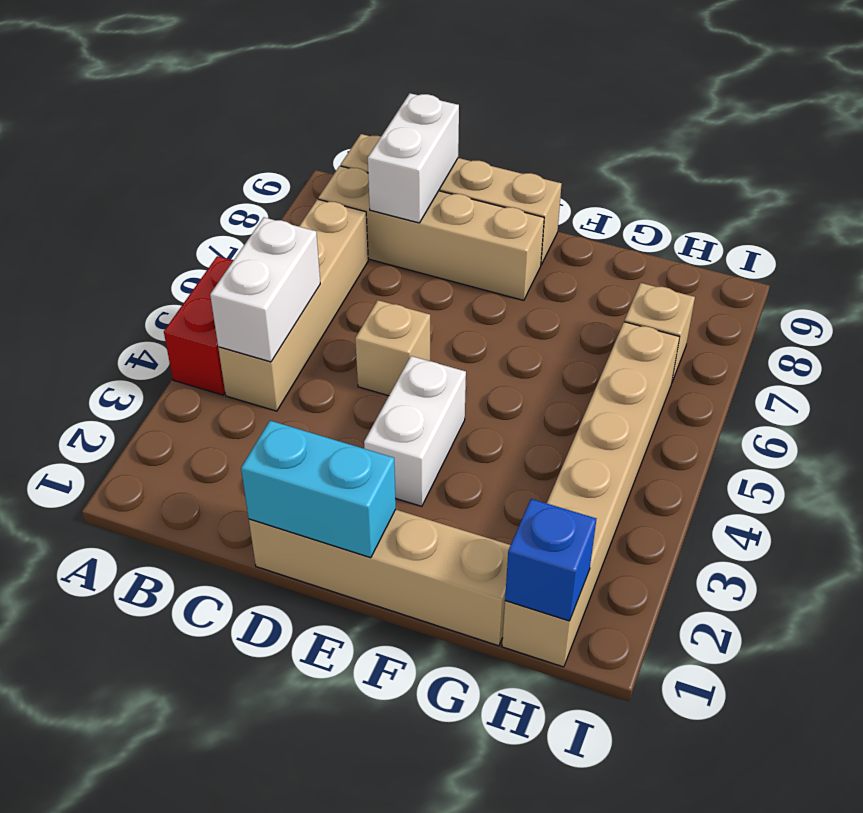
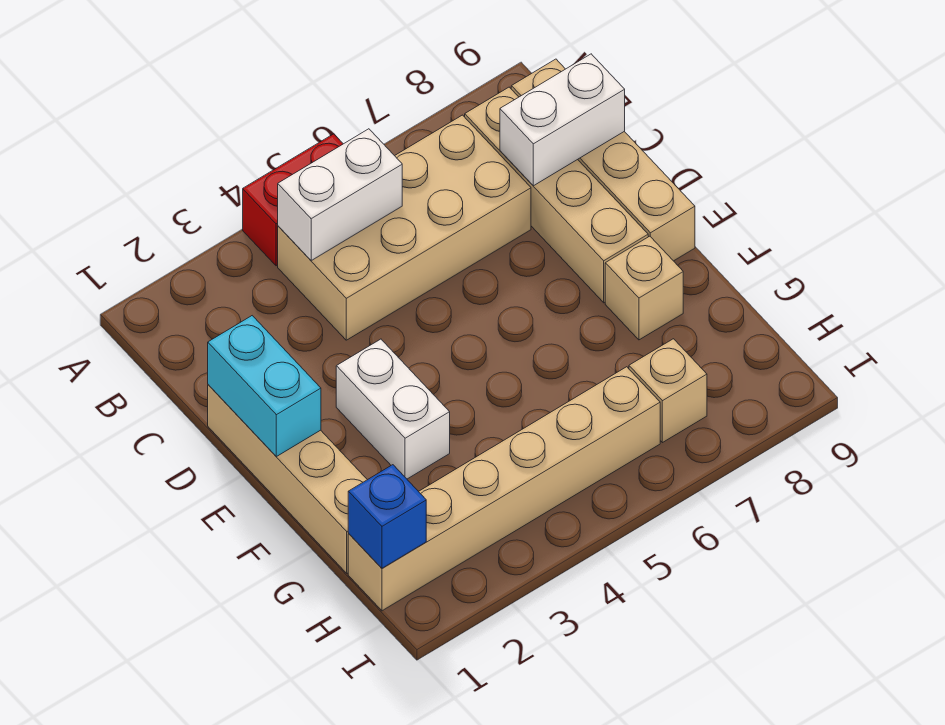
tan 1x4 brick [218,199,368,411] -> tan 2x4 brick [278,115,531,340]
tan 1x1 brick [355,300,430,396] -> tan 1x1 brick moved to [605,236,683,340]
white 1x2 brick [364,356,466,506] -> white 1x2 brick turned to [336,339,450,479]

